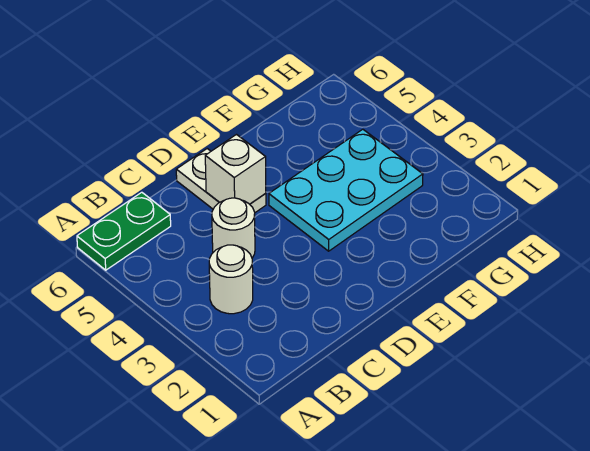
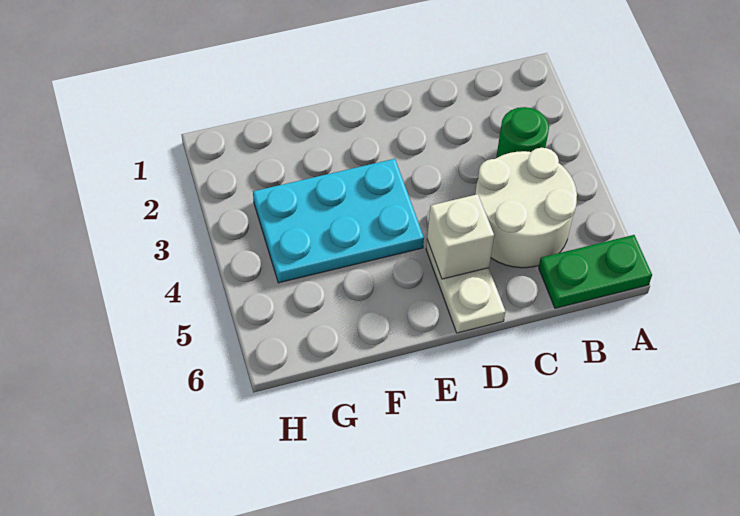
white 1x1 round brick [209,245,253,314] -> green 1x1 round brick [496,107,549,158]
white 1x1 round brick [212,198,255,258] -> white 2x2 round brick [475,148,577,268]

